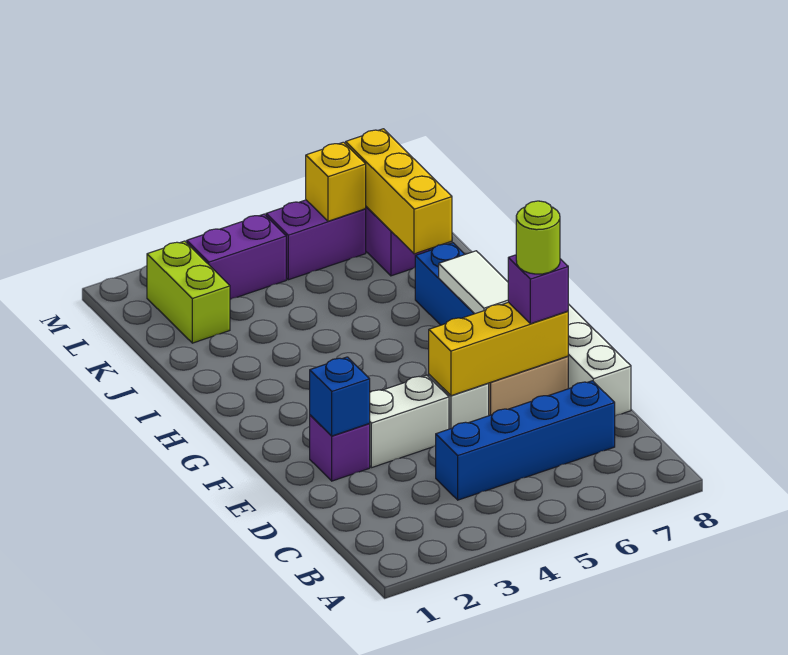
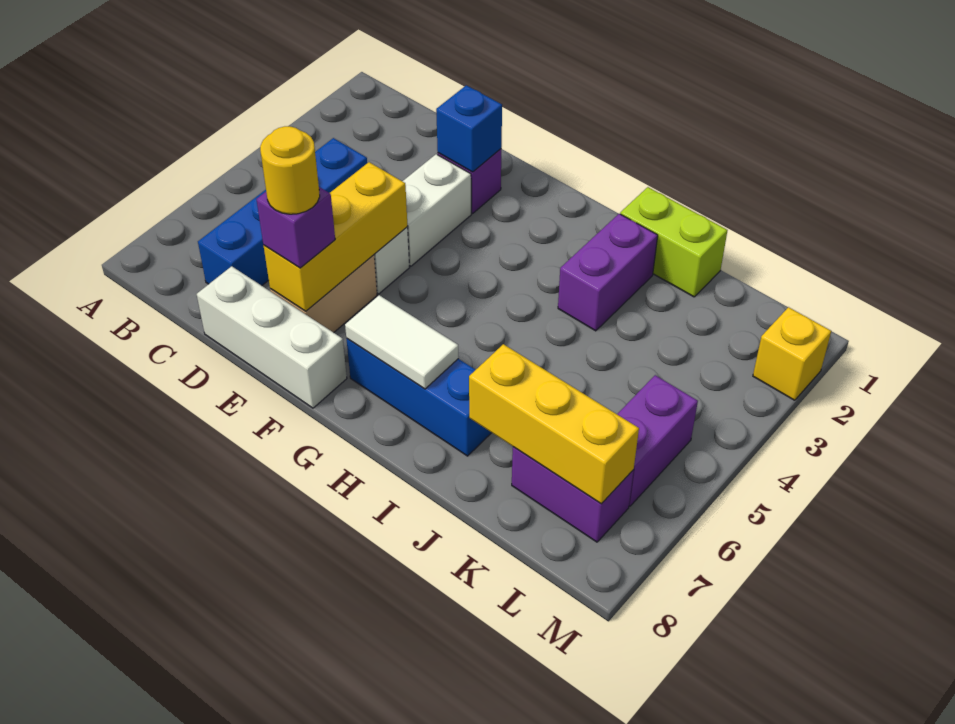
lime 1x1 round brick [516,201,560,274] -> yellow 1x1 round brick [260,126,320,214]
lime 1x2 brick [147,241,230,343] -> lime 1x2 brick moved to [620,187,728,297]
purple 1x2 brick [187,214,286,299] -> purple 1x2 brick moved to [558,214,658,331]
yellow 1x1 brick [306,142,366,221] -> yellow 1x1 brick moved to [753,307,831,400]

